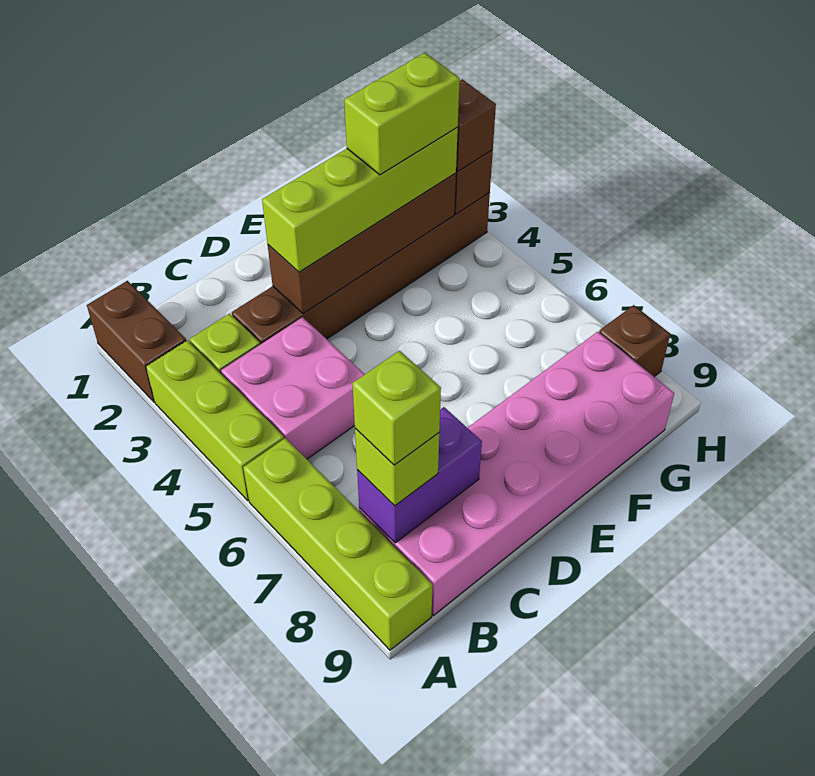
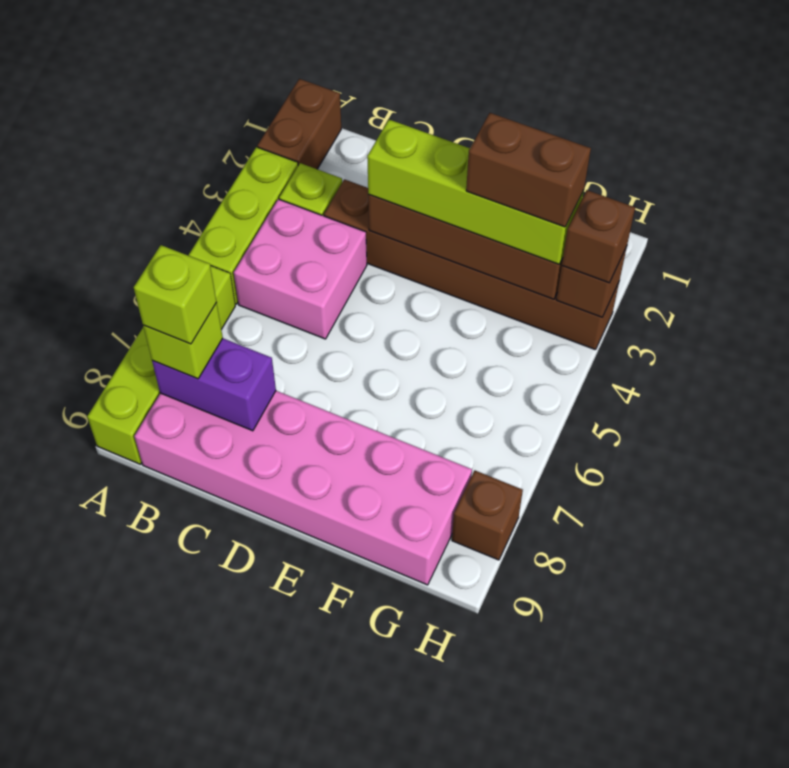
lime 1x2 brick [344,53,460,175] -> brown 1x2 brick [466,113,591,227]

